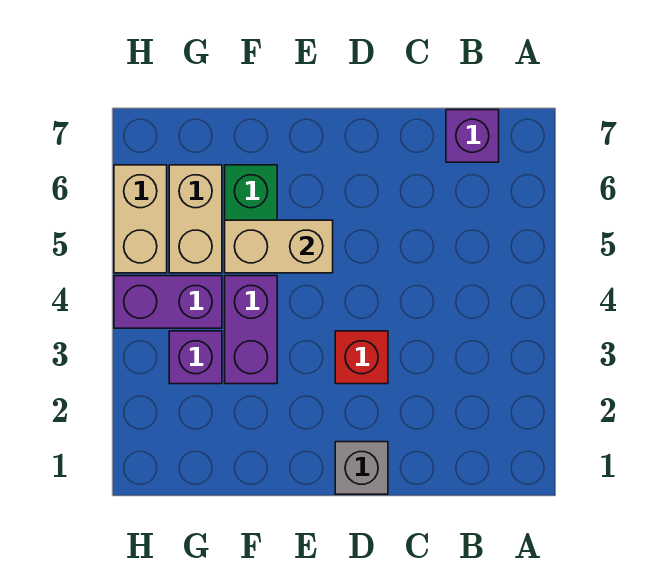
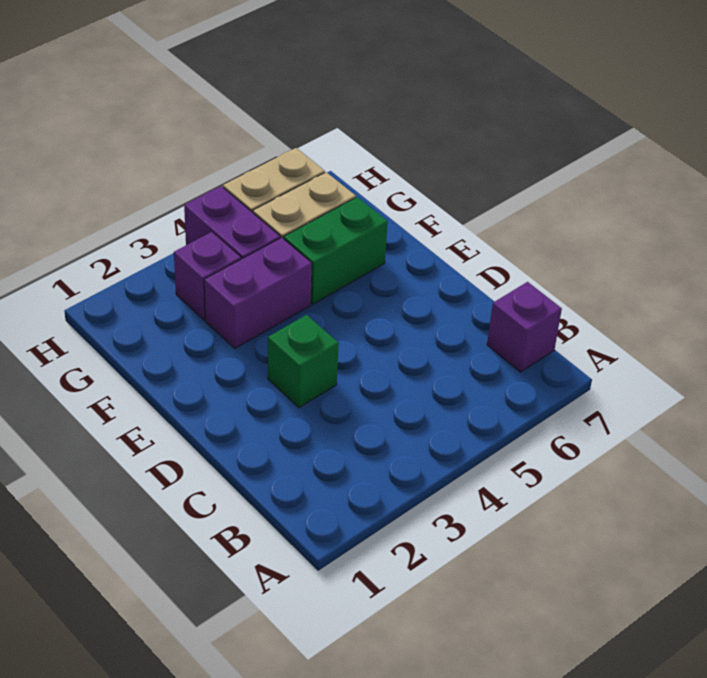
grey 1x1 brick [335,442,388,494] -> none
red 1x1 brick [335,331,388,384] -> green 1x1 brick [268,315,339,407]
tan 1x2 brick [225,220,333,273] -> none

